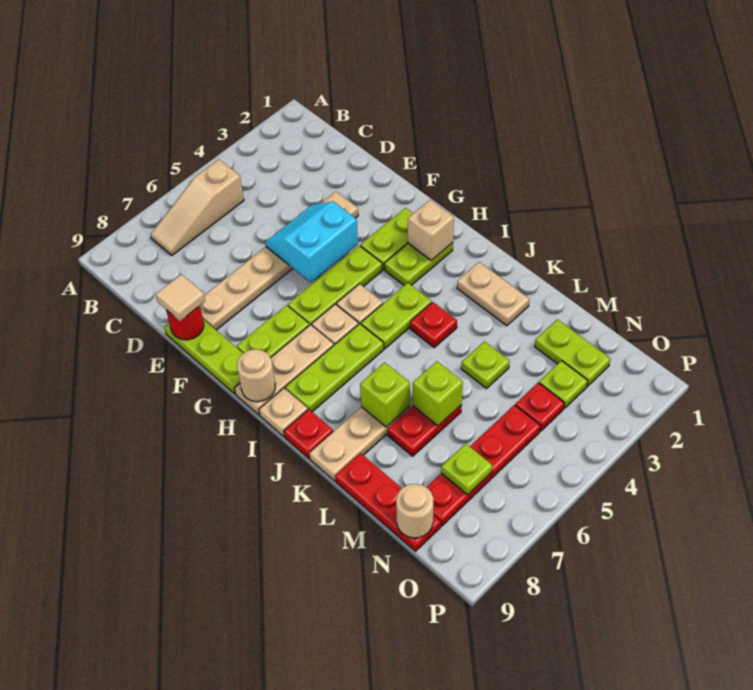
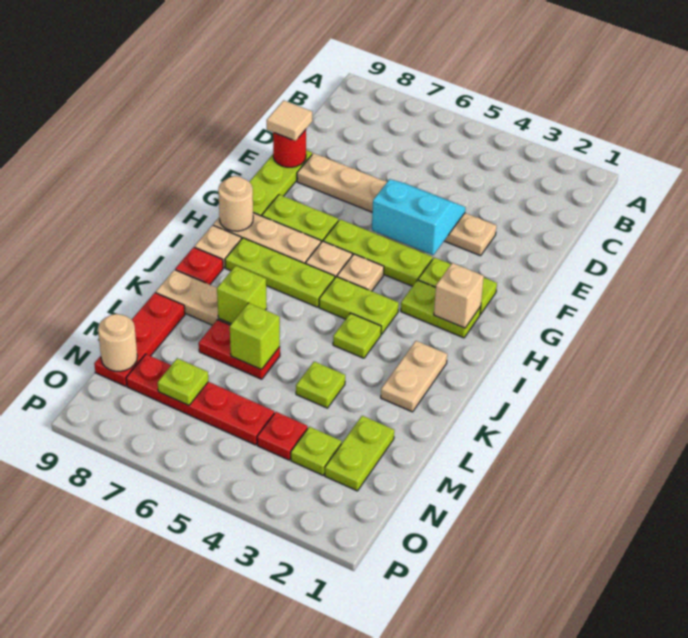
tan 1x3 slope [150,159,244,255] -> none
red 1x1 plate [410,302,457,348] -> lime 1x1 plate [333,313,381,358]

